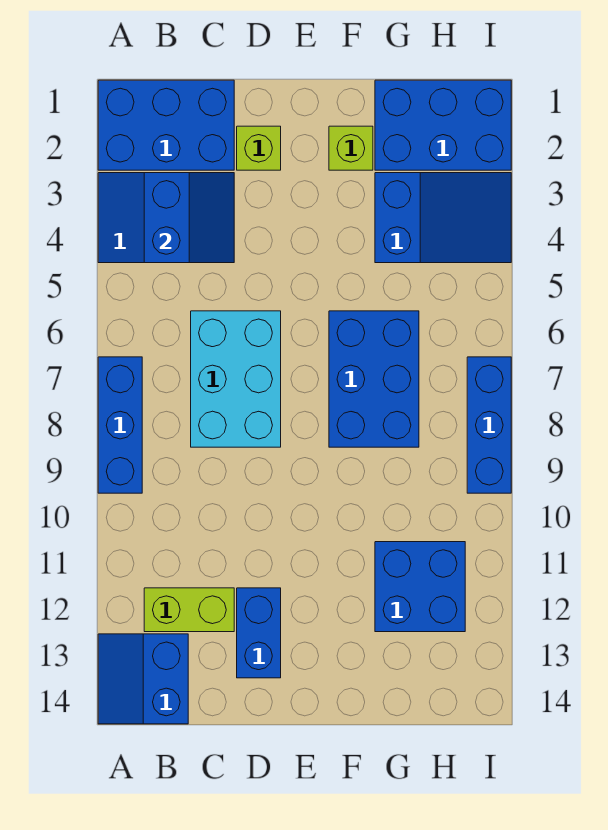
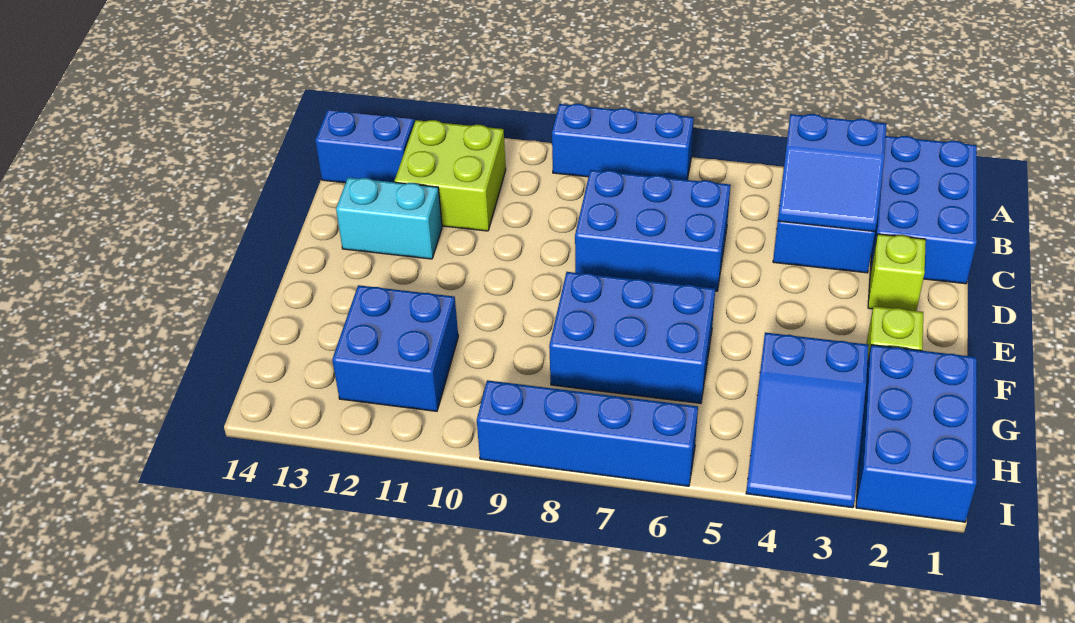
lime 1x2 brick [144,588,234,632] -> lime 2x2 brick [395,120,506,231]
cyan 2x3 brick [191,311,281,447] -> blue 2x3 brick [575,170,731,291]
blue 1x2 brick [237,588,281,678] -> cyan 1x2 brick [336,178,442,259]
blue 1x3 brick [467,357,511,493] -> blue 1x4 brick [477,380,698,486]

